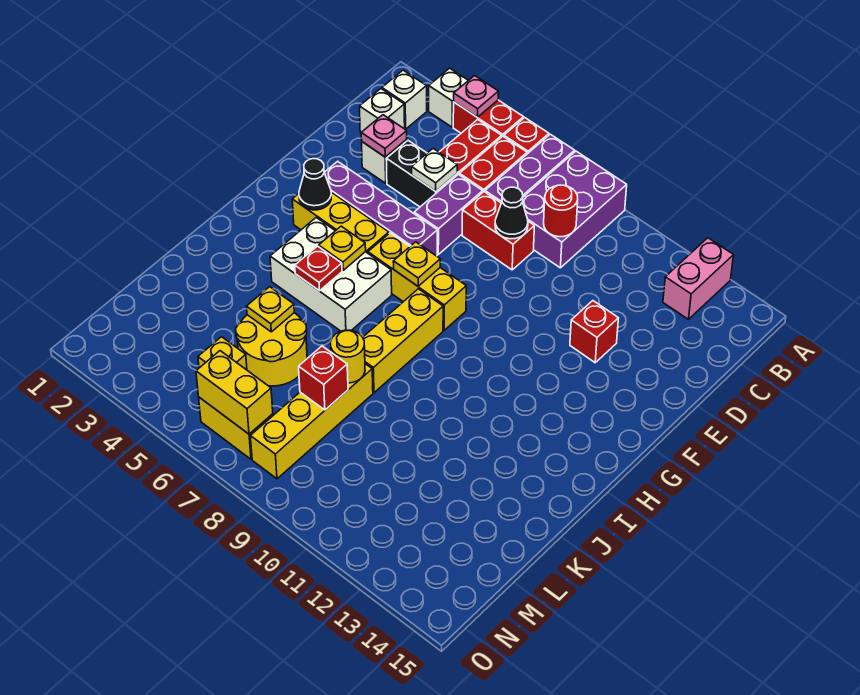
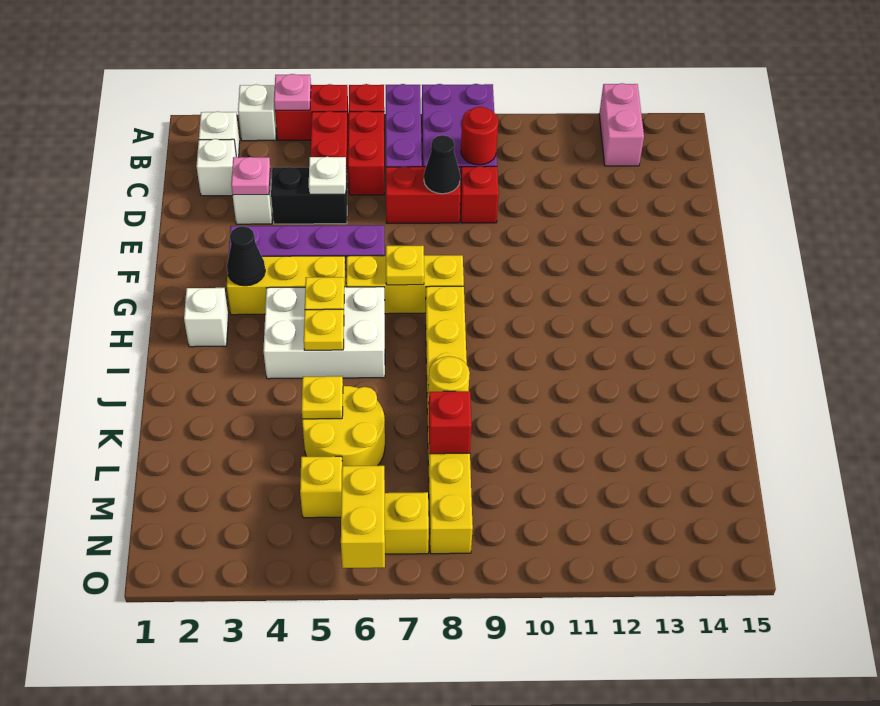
purple 1x2 brick [414,174,483,254] -> none
red 1x1 brick [570,301,618,363] -> red 1x1 brick moved to [460,166,499,223]
none -> white 1x1 brick [184,288,229,347]
red 1x1 plate [295,246,342,291] -> yellow 1x1 plate [304,309,344,350]
yellow 1x2 brick [196,351,273,434] -> yellow 1x2 brick turned to [341,466,385,568]

